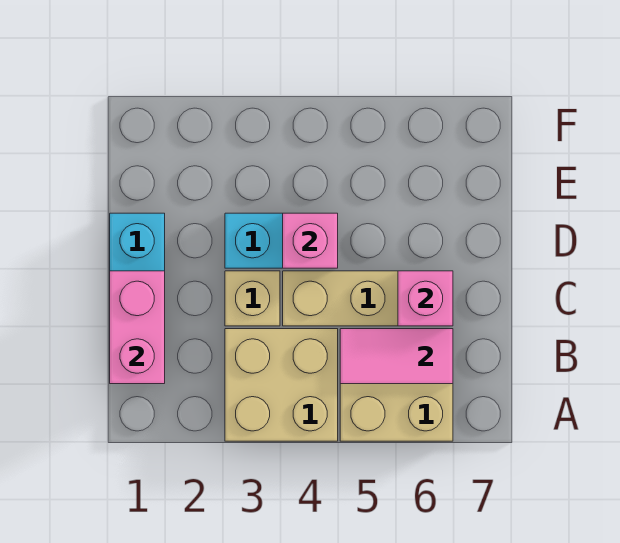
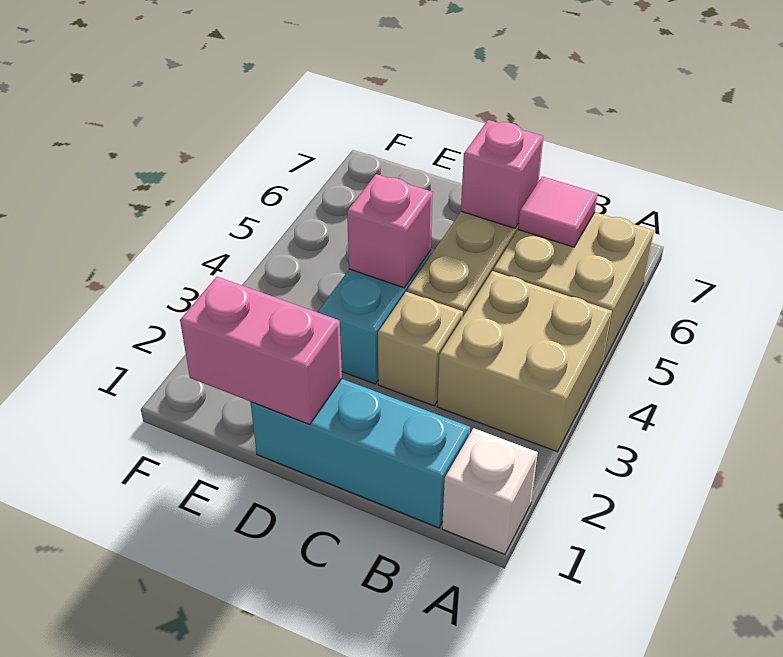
none -> white 1x1 brick [442,428,538,554]
pink 1x2 brick [110,271,165,384] -> pink 1x2 brick moved to [180,277,342,425]
pink 1x2 tile [340,329,453,384] -> pink 1x1 tile [518,176,598,247]

